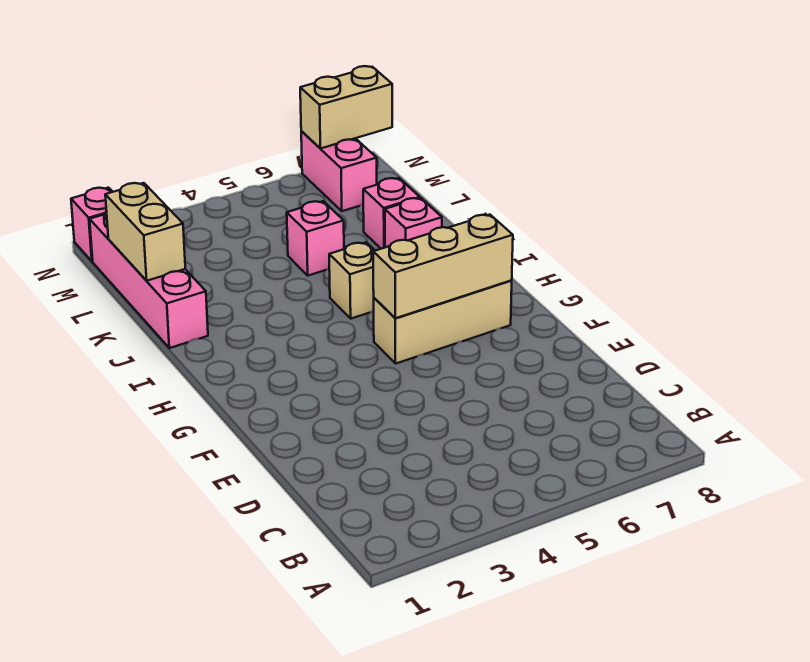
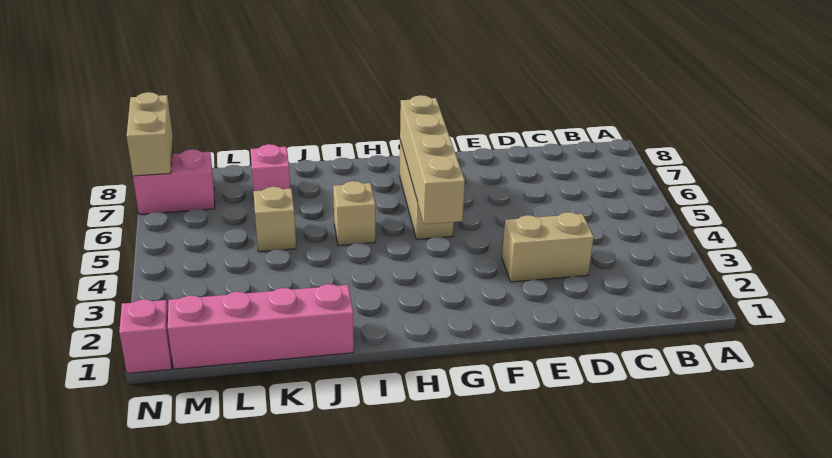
tan 1x3 brick [373,215,513,318] -> tan 1x4 brick [400,95,465,224]
pink 1x1 brick [385,198,442,247] -> none
tan 1x2 brick [105,183,185,281] -> tan 1x2 brick moved to [502,212,594,282]
pink 1x1 brick [287,201,344,276] -> tan 1x1 brick [253,187,296,252]

